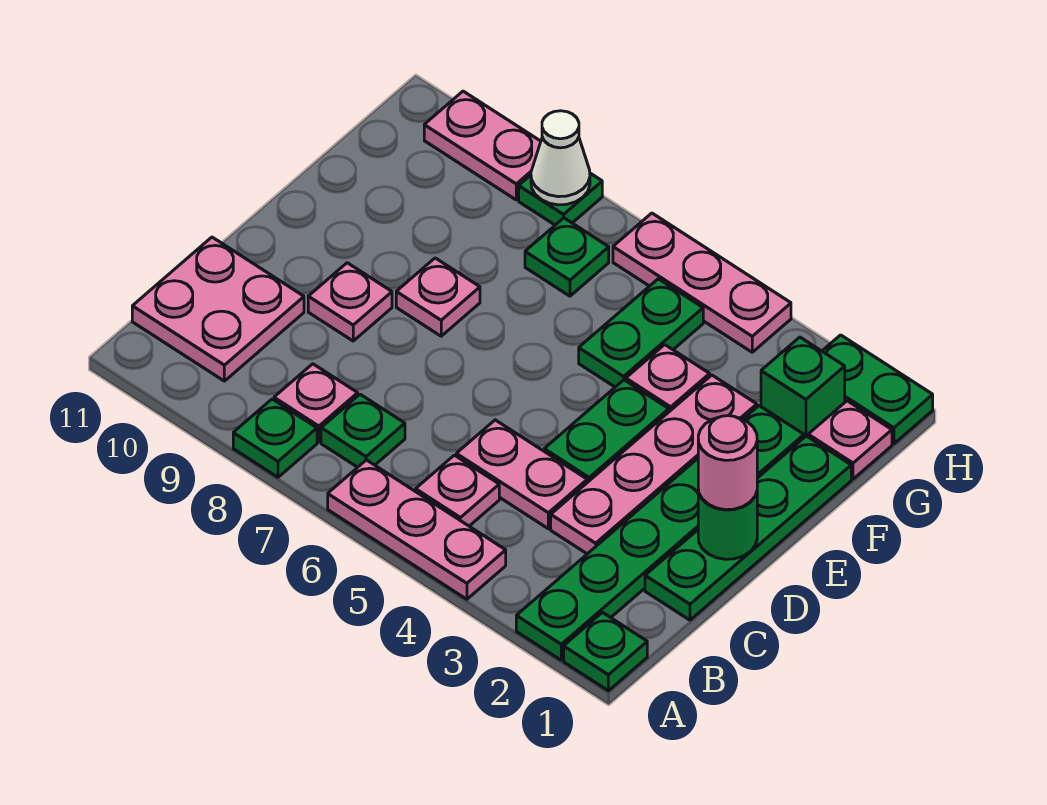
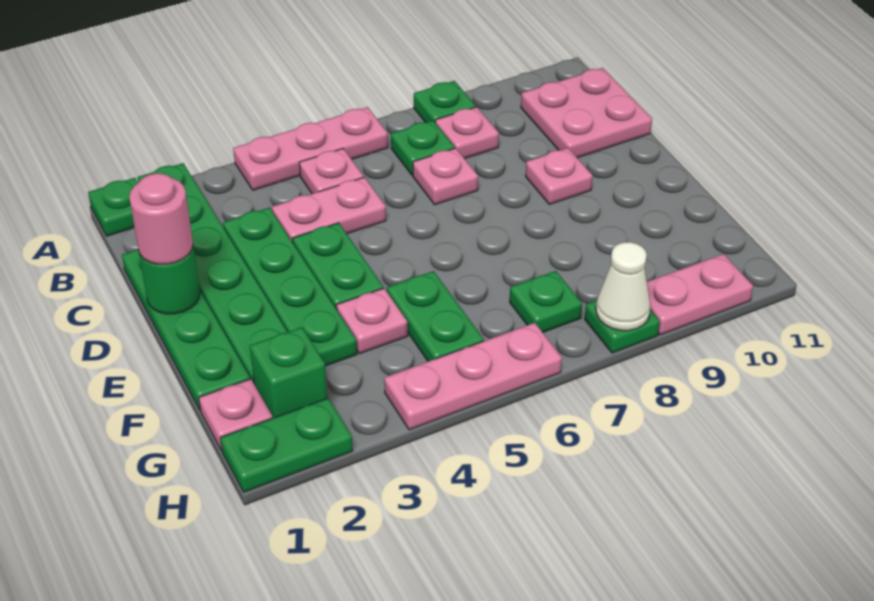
pink 1x4 plate [551,375,757,554] -> green 1x4 plate [223,208,357,366]
pink 1x1 plate [396,258,480,336] -> pink 1x1 plate moved to [413,148,478,205]

